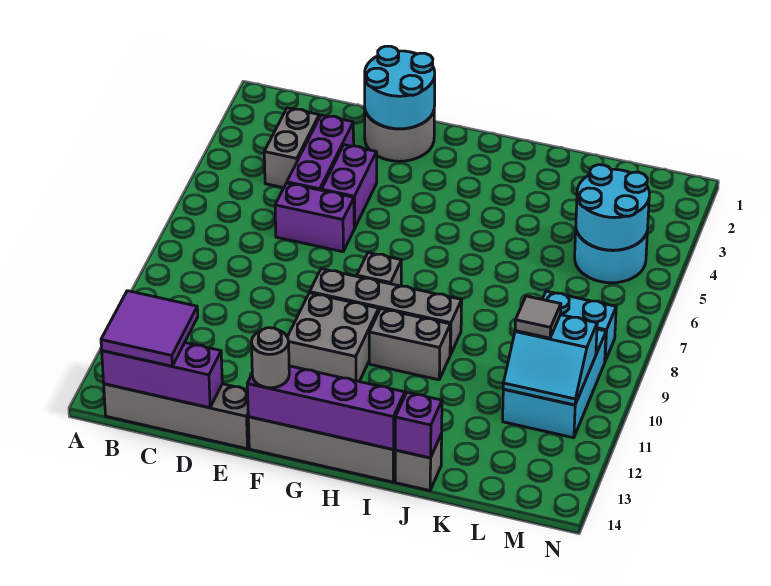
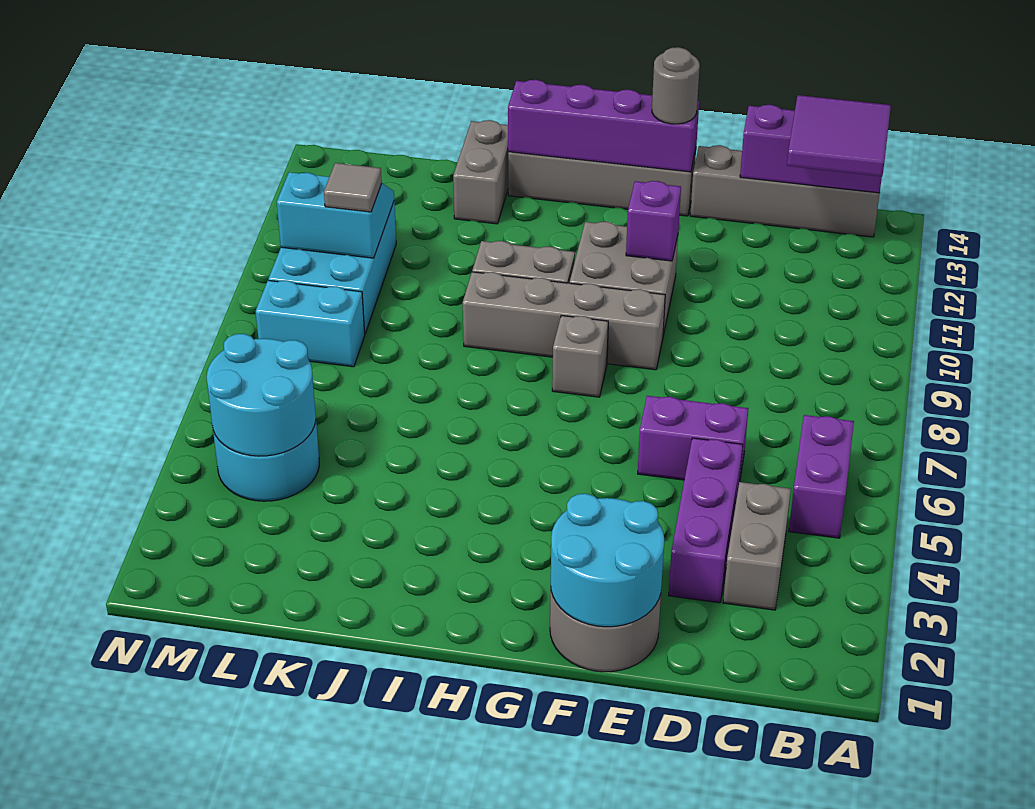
purple 1x2 brick [322,145,377,228] -> purple 1x2 brick moved to [789,415,854,538]
grey 1x1 brick [395,434,442,491] -> grey 1x2 brick [453,120,508,224]
purple 1x1 brick [395,392,442,458] -> purple 1x1 brick moved to [626,181,681,261]

